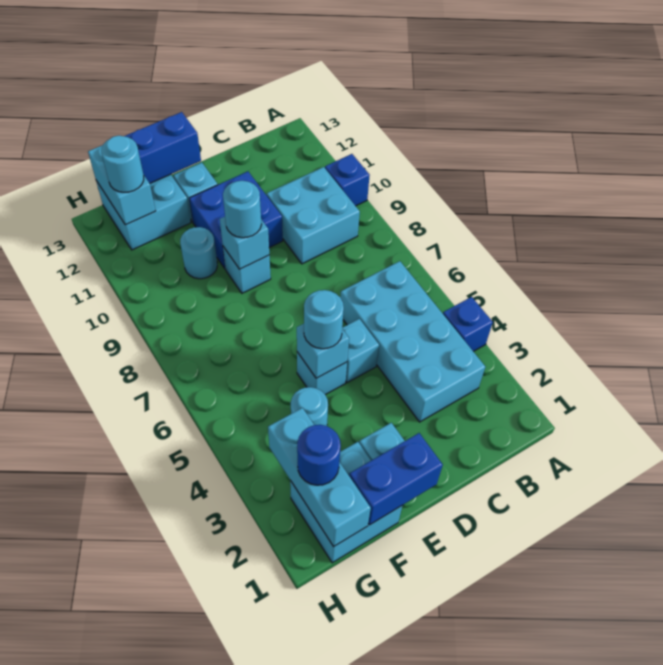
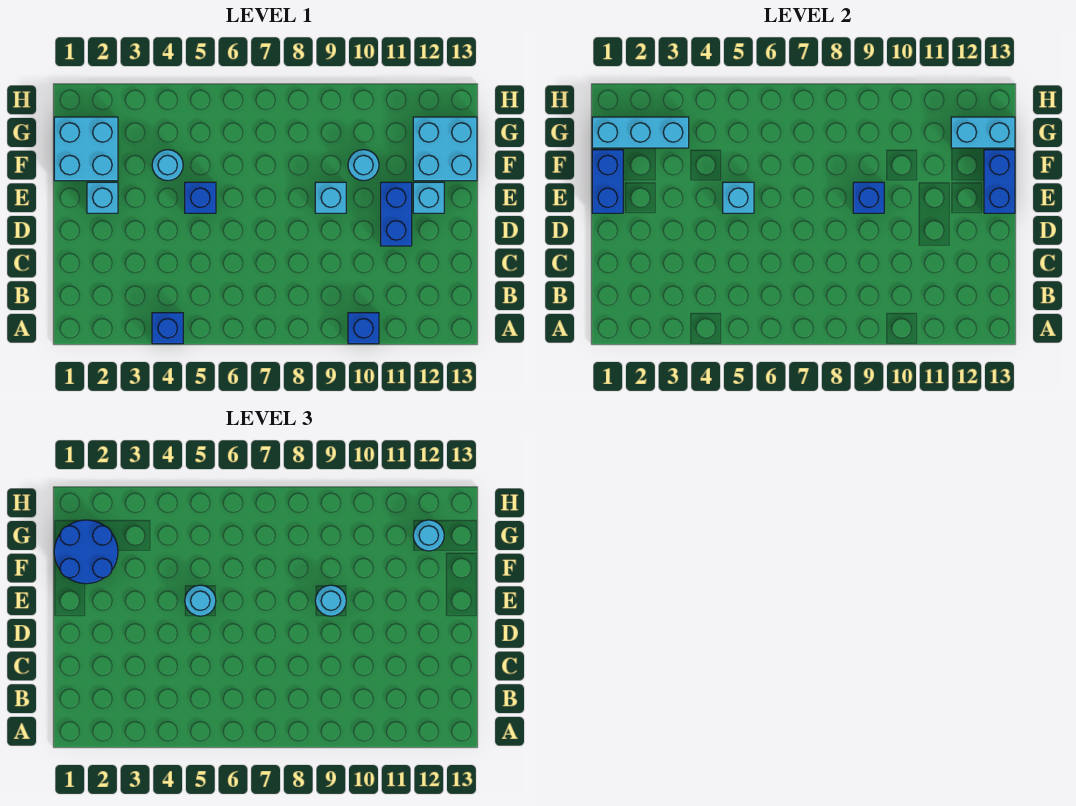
cyan 2x4 brick [340,261,485,422] -> none
cyan 2x2 brick [267,167,360,264] -> none
cyan 1x1 brick [342,319,379,383] -> none
blue 2x2 brick [189,172,283,268] -> blue 1x2 brick [381,182,412,246]
cyan 1x1 brick [297,352,347,395] -> blue 1x1 brick [185,182,216,213]
cyan 1x1 brick [220,217,269,269] -> blue 1x1 brick [853,182,884,213]
blue 1x1 round brick [297,425,341,485] -> blue 2x2 round brick [54,520,118,584]

